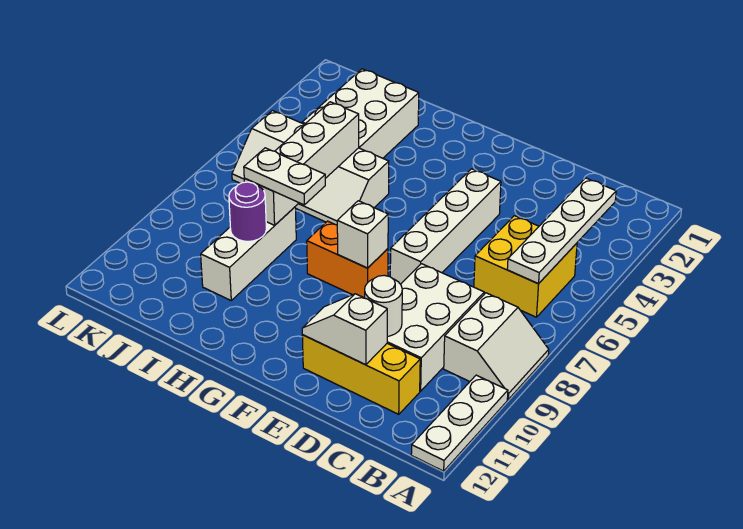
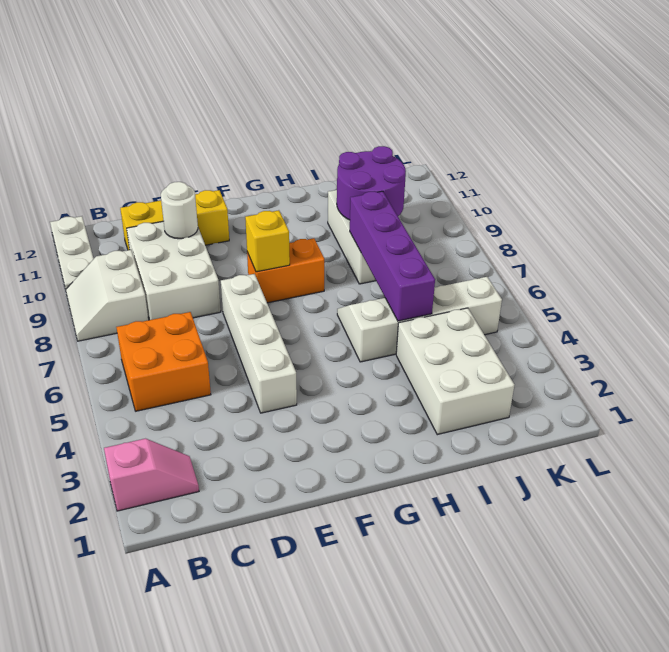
none -> pink 1x2 slope [104,439,199,511]
white 1x4 plate [507,178,616,284] -> none
yellow 2x2 brick [474,216,577,317] -> orange 2x2 brick [116,312,211,411]
white 1x2 slope [302,294,387,365] -> none
white 1x1 brick [337,201,388,268] -> yellow 1x1 brick [245,210,290,272]
white 1x2 plate [244,148,325,205] -> none
white 1x4 brick [244,102,359,225] -> purple 1x4 brick [350,191,435,321]
purple 1x1 round brick [229,182,266,241] -> purple 2x2 round brick [337,146,406,220]

